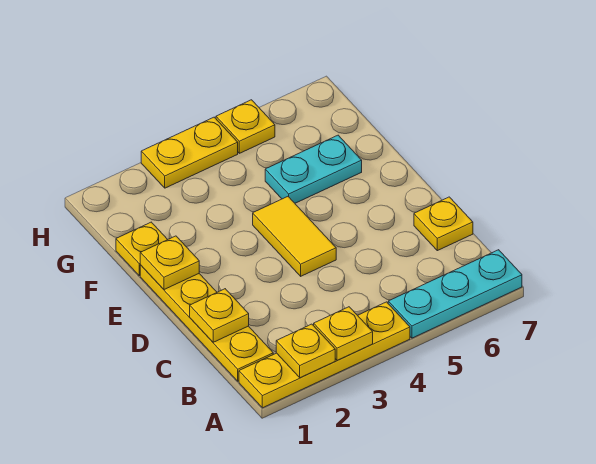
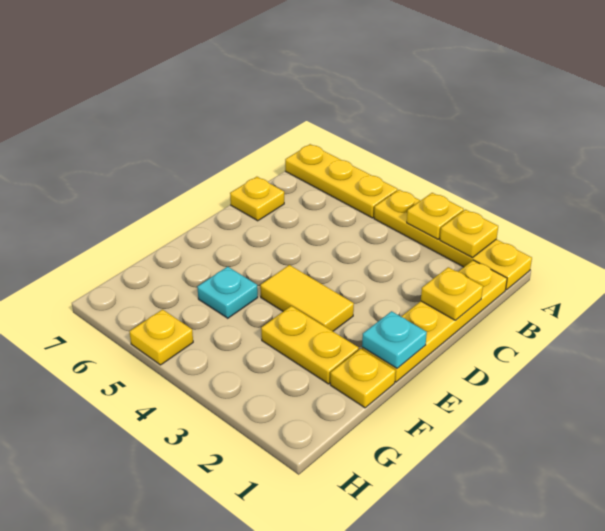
cyan 1x3 plate [388,250,522,338] -> yellow 1x3 plate [285,144,398,218]
yellow 1x2 tile [253,197,336,276] -> yellow 1x2 tile turned to [260,265,354,331]
yellow 1x1 plate [140,236,199,290] -> cyan 1x1 plate [362,311,427,368]
cyan 1x2 plate [265,135,362,203] -> cyan 1x1 plate [197,267,258,318]
yellow 1x2 plate [141,117,238,188] -> yellow 1x2 plate moved to [261,306,359,384]

